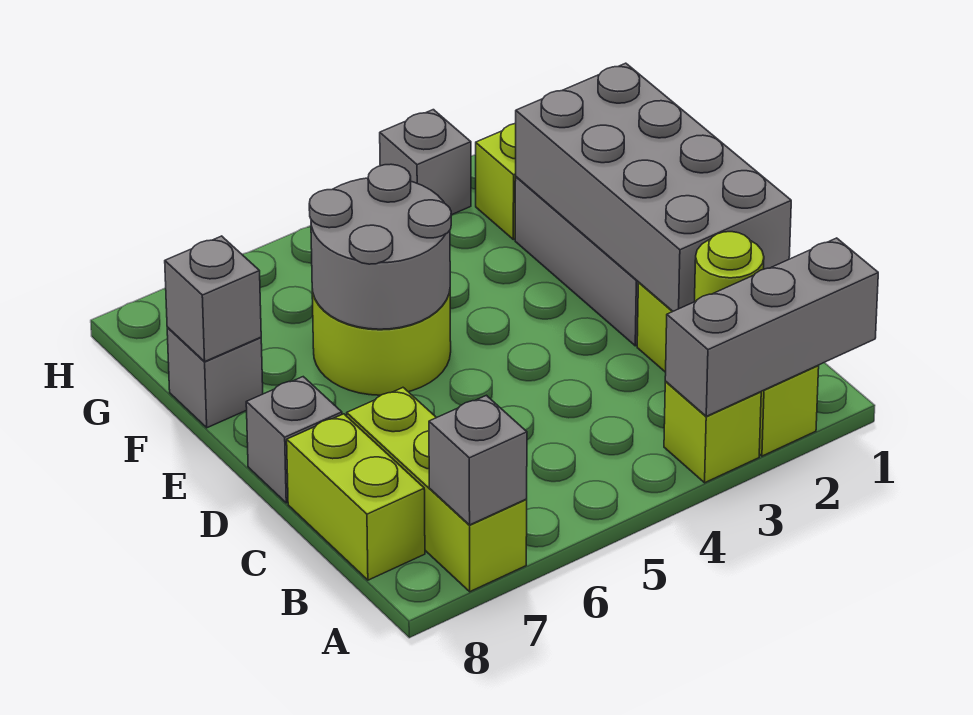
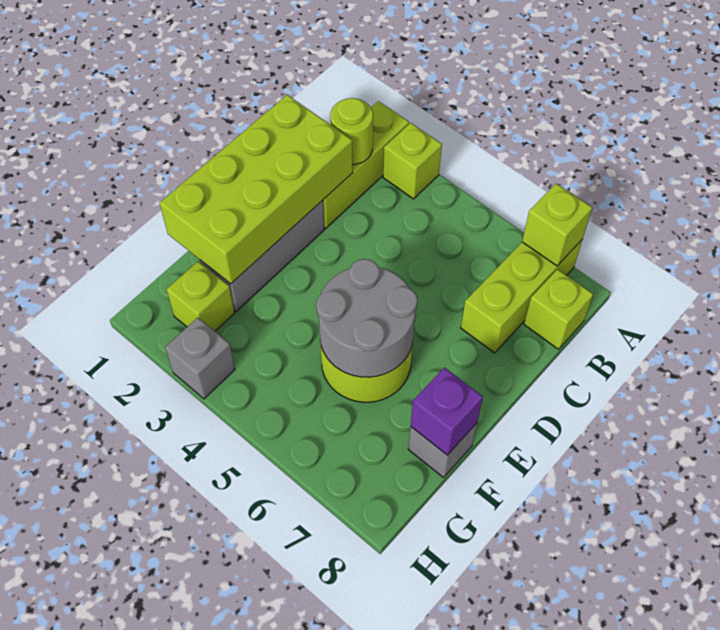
grey 1x3 brick [665,238,878,416] -> none
grey 1x1 brick [429,395,527,525] -> lime 1x1 brick [522,184,592,266]
lime 1x2 brick [287,414,425,580] -> lime 1x1 brick [524,269,593,349]
grey 2x4 brick [516,63,791,311] -> lime 2x4 brick [160,95,353,284]
grey 1x1 brick [246,377,342,503] -> none
grey 1x1 brick [165,236,261,361] -> purple 1x1 brick [411,368,483,455]

